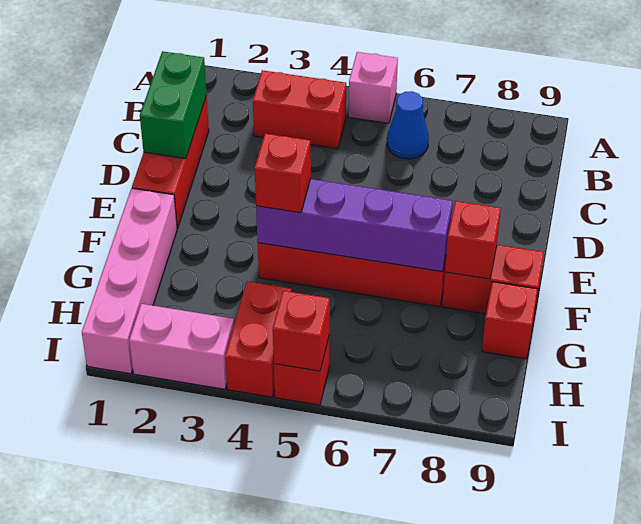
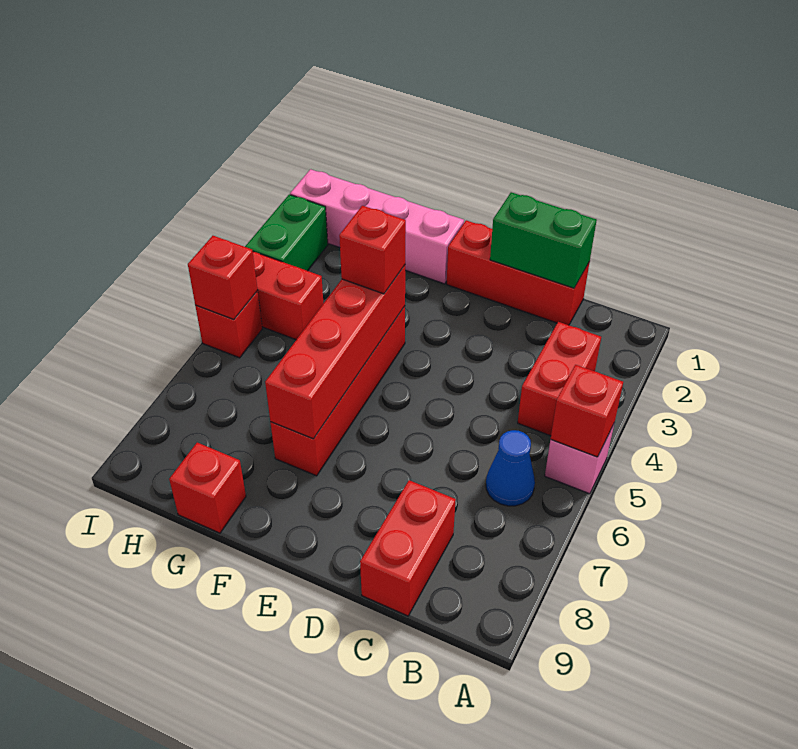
purple 1x4 brick [256,179,453,272] -> red 1x4 brick [265,265,405,439]
red 1x2 brick [442,245,544,314] -> red 1x2 brick moved to [360,480,456,616]
red 1x1 brick [445,201,501,279] -> red 1x1 brick moved to [551,365,623,457]
pink 1x2 brick [129,304,234,389] -> green 1x2 brick [245,195,328,271]

